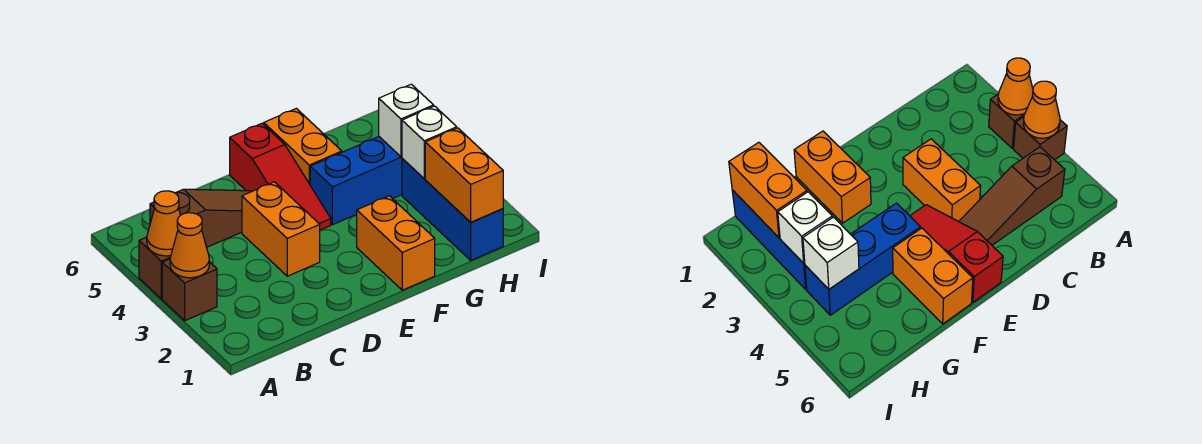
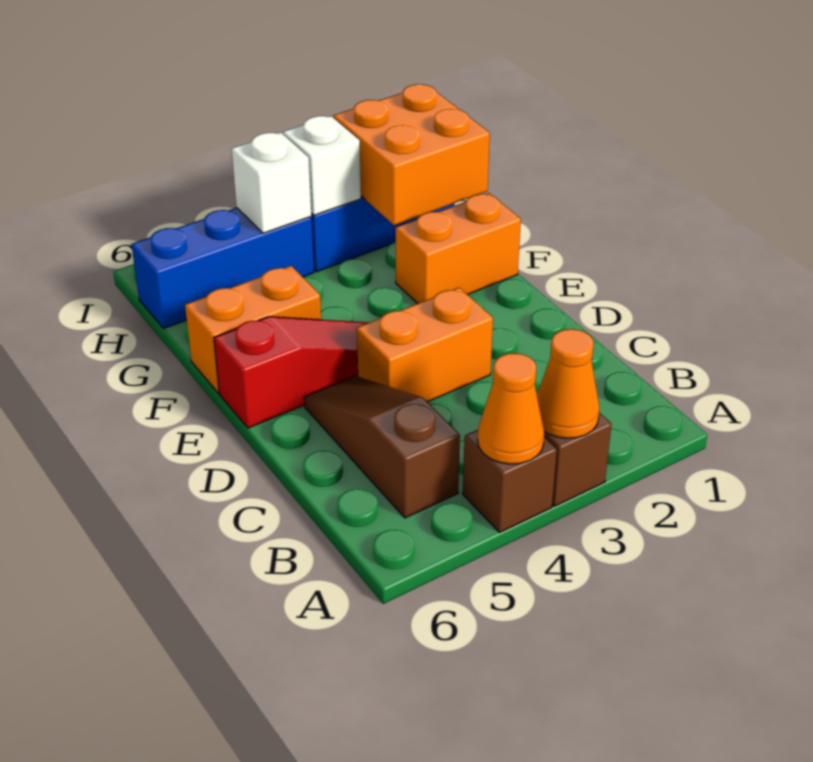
blue 1x3 brick [310,137,402,225] -> blue 1x3 brick turned to [131,208,314,329]
orange 1x2 brick [425,128,503,222] -> orange 2x2 brick [333,84,490,225]

